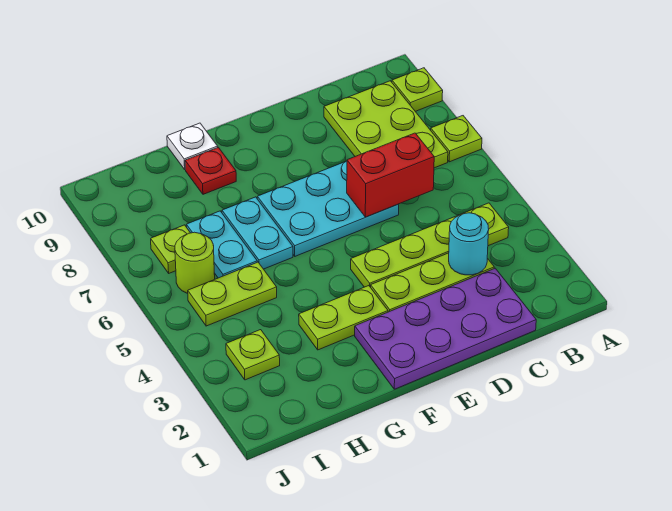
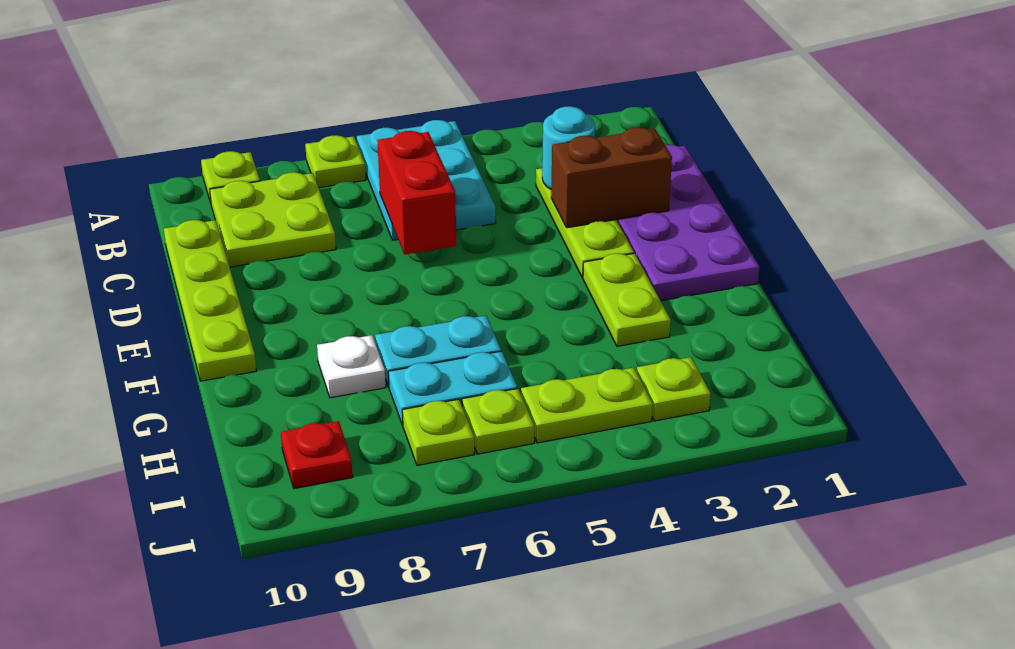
lime 1x4 plate [351,203,509,287] -> lime 1x4 plate moved to [164,220,256,381]
lime 2x3 plate [324,81,448,168] -> lime 2x2 plate [210,172,336,267]
none -> brown 1x2 brick [551,127,672,228]
cyan 2x3 plate [257,161,399,256] -> cyan 2x3 plate moved to [357,120,496,240]
red 1x1 plate [185,147,236,194] -> red 1x1 plate moved to [281,421,353,489]
white 1x1 plate [167,123,218,169] -> white 1x1 plate moved to [317,335,386,398]
lime 1x2 plate [188,262,277,326] -> lime 1x2 plate turned to [521,368,653,443]
lime 1x1 round brick [175,232,215,293] -> lime 1x1 plate [462,389,534,454]

